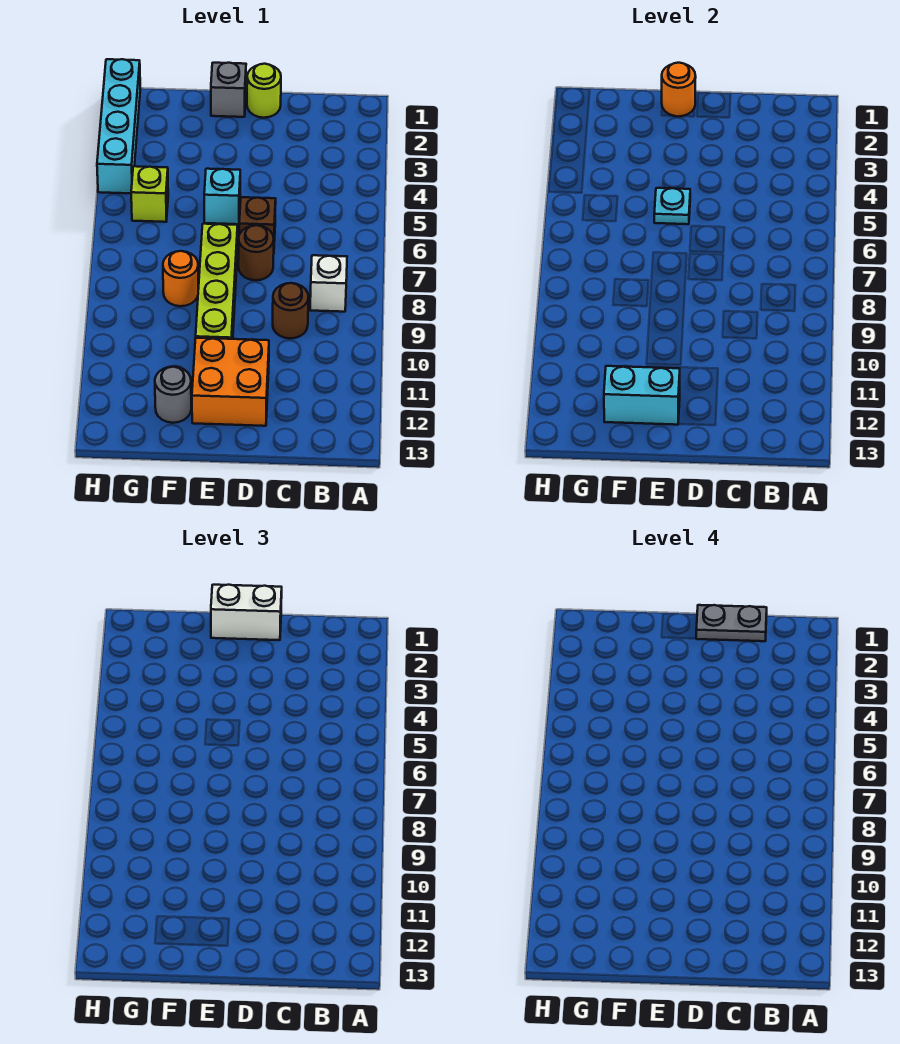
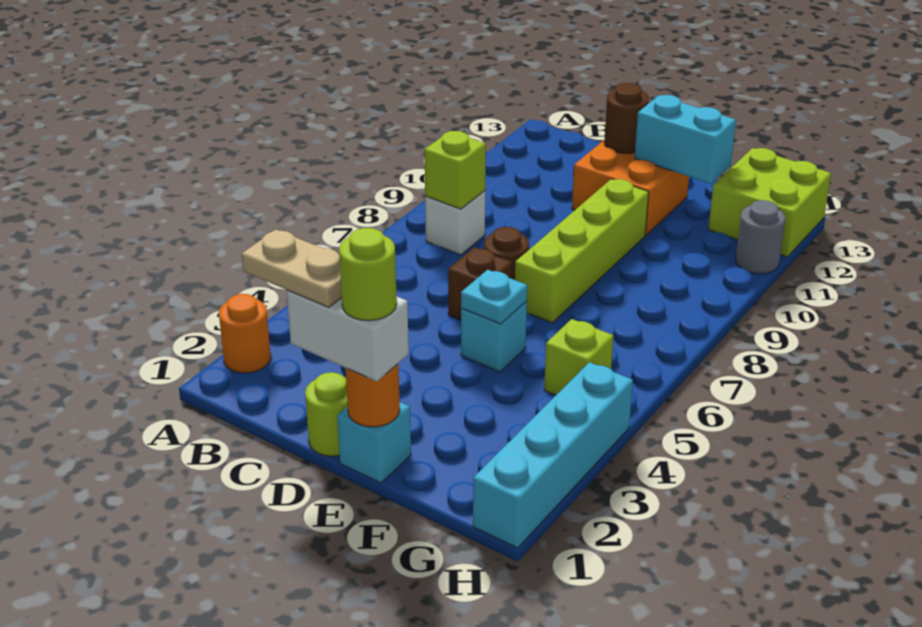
none -> lime 1x1 brick [425,131,486,209]
grey 1x2 plate [696,605,767,641] -> tan 1x2 plate [242,230,342,307]
brown 1x1 round brick [273,283,309,339] -> brown 1x1 round brick moved to [604,83,649,153]
grey 1x1 brick [211,63,246,117] -> cyan 1x1 brick [337,402,411,483]
none -> lime 1x1 round brick [339,228,397,321]
orange 1x1 round brick [163,251,198,306] -> orange 1x1 round brick moved to [219,294,271,373]
grey 1x1 round brick [155,367,191,423] -> grey 1x1 round brick moved to [736,200,785,274]
none -> lime 2x2 brick [708,148,831,257]

